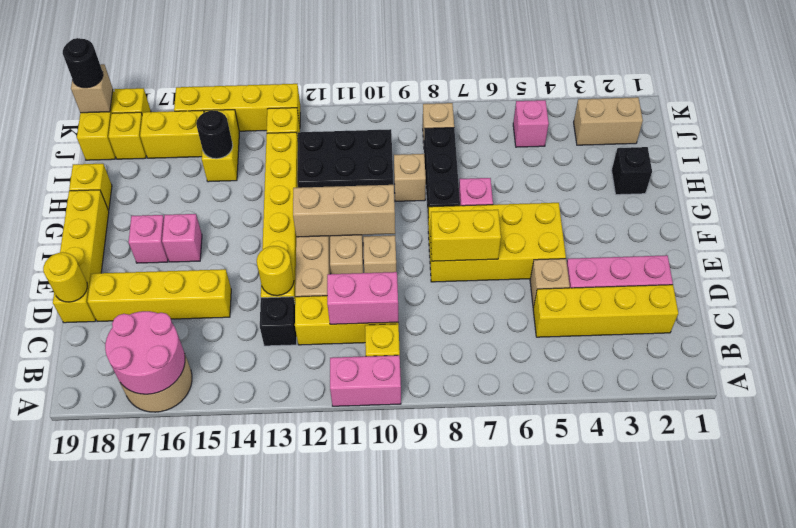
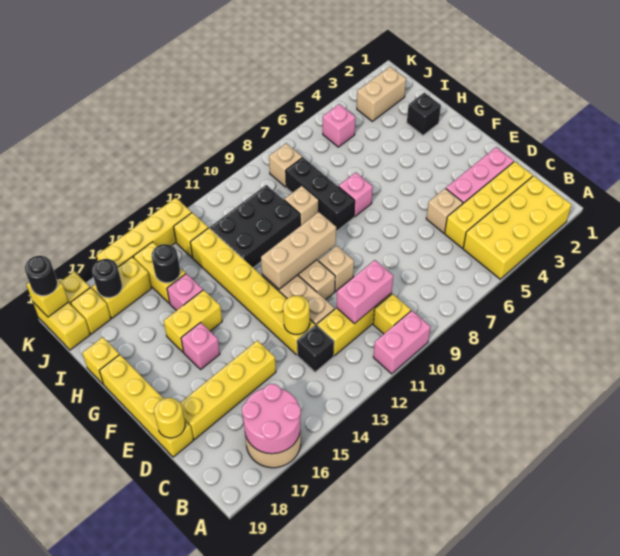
yellow 2x4 brick [428,203,566,282] -> yellow 2x4 brick moved to [463,176,572,279]
yellow 1x2 brick [430,210,501,261] -> yellow 1x2 brick moved to [164,290,222,352]
pink 1x1 brick [129,215,168,263] -> pink 1x1 brick moved to [167,274,203,311]
none -> black 1x1 round brick [92,259,122,298]
tan 1x1 brick [71,64,113,113] -> yellow 1x1 brick [26,280,68,317]

